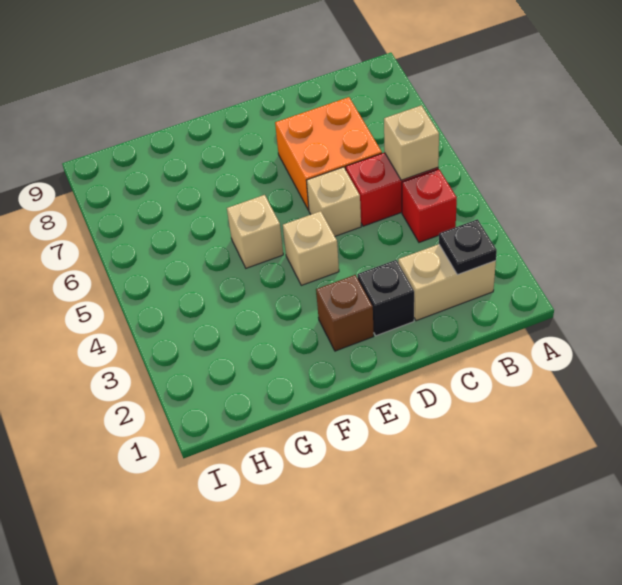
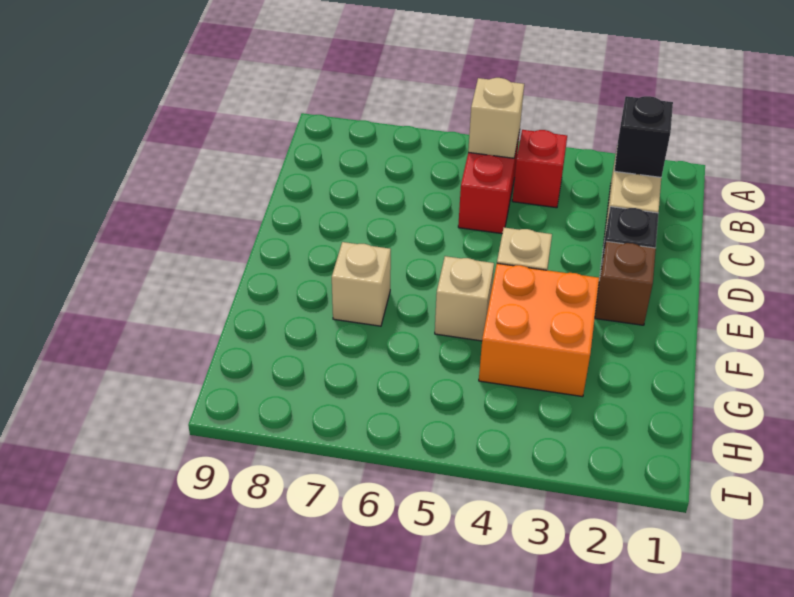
black 1x1 plate [439,219,497,275] -> black 1x1 brick [614,96,673,178]
orange 2x2 brick [275,97,382,210] -> orange 2x2 brick moved to [479,263,599,397]
tan 1x1 brick [306,167,361,236] -> tan 1x1 brick moved to [332,242,391,326]

